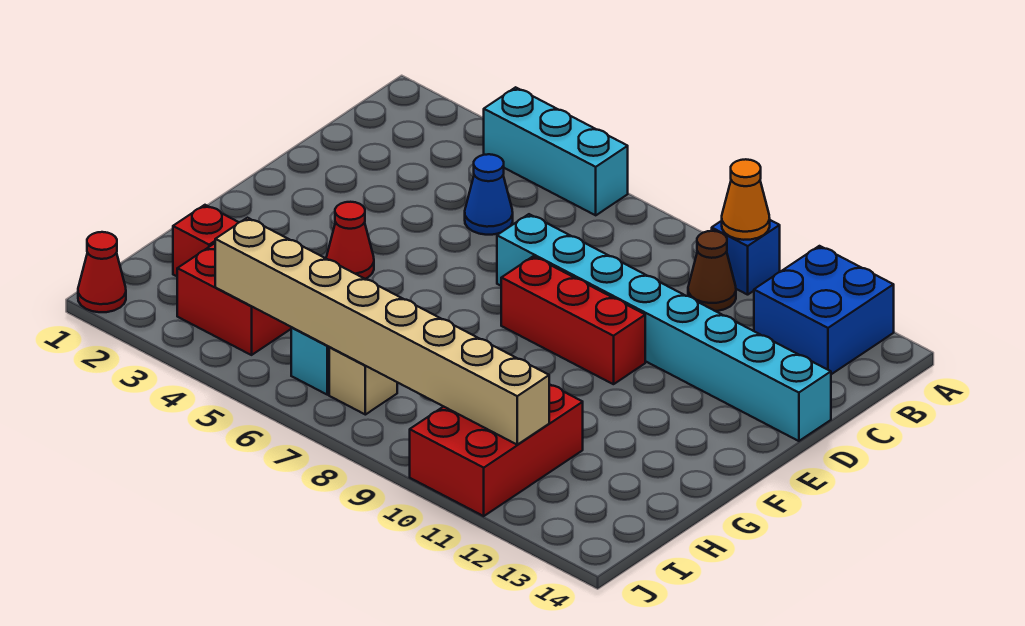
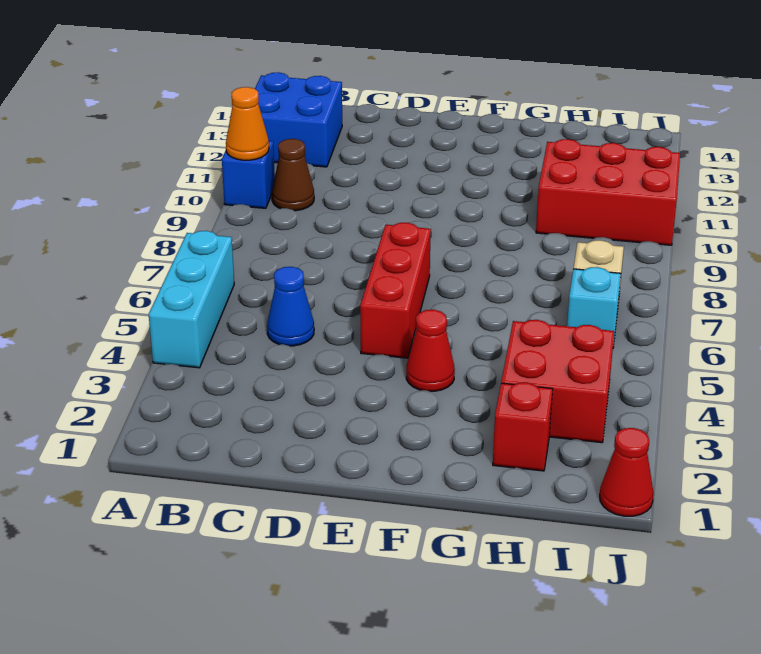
cyan 1x8 brick [497,214,831,441] -> none
red 1x3 brick [501,256,645,384] -> red 1x3 brick moved to [360,223,431,358]
tan 1x8 brick [215,218,549,445] -> none

